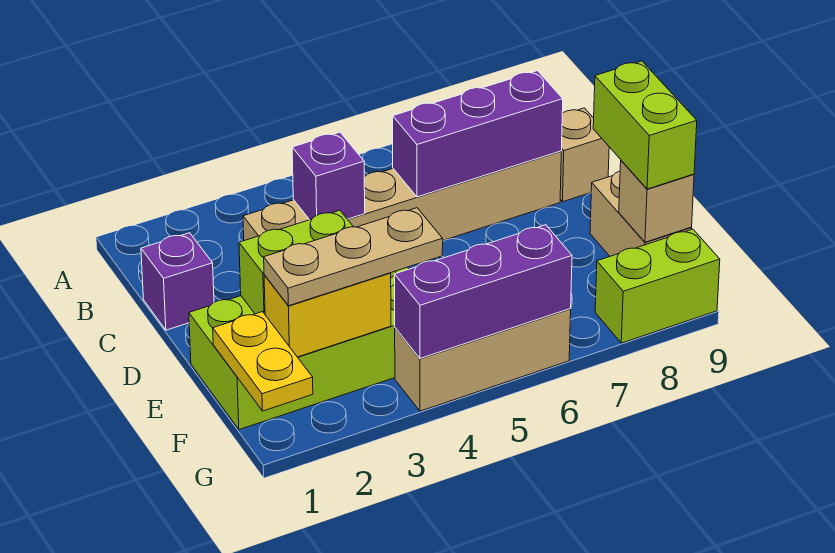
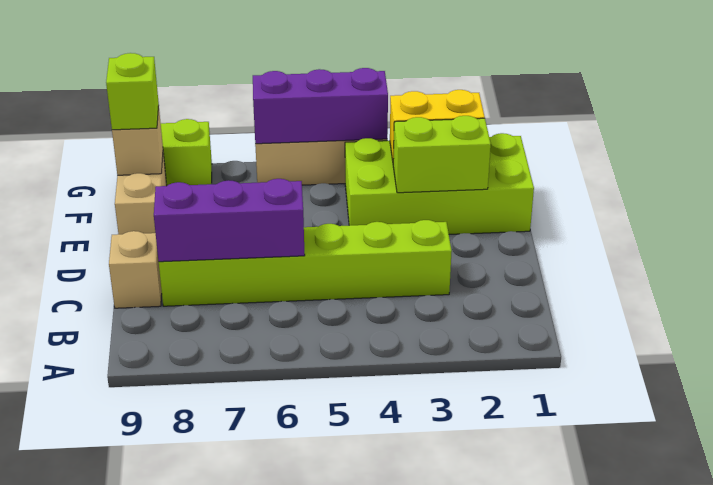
purple 1x1 brick [141,233,214,330] -> none
tan 1x6 brick [243,151,561,241] -> lime 1x6 brick [159,220,452,306]
purple 1x1 brick [292,132,365,220] -> none
lime 1x2 brick [593,61,697,189] -> lime 1x1 brick [106,53,159,130]
yellow 1x2 plate [213,312,313,411] -> none
tan 1x3 plate [264,208,443,306] -> none

